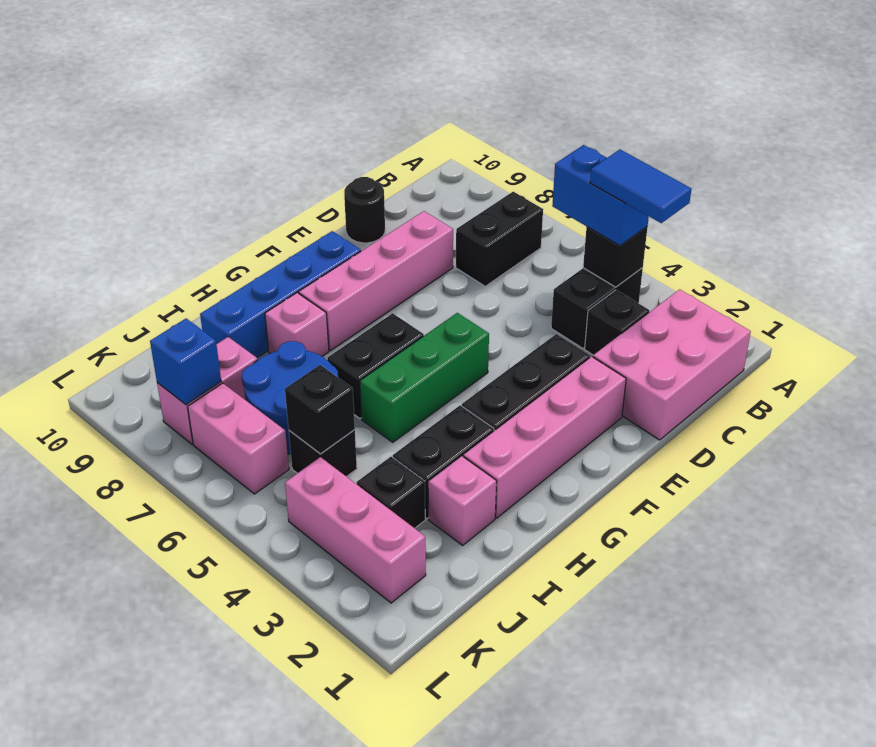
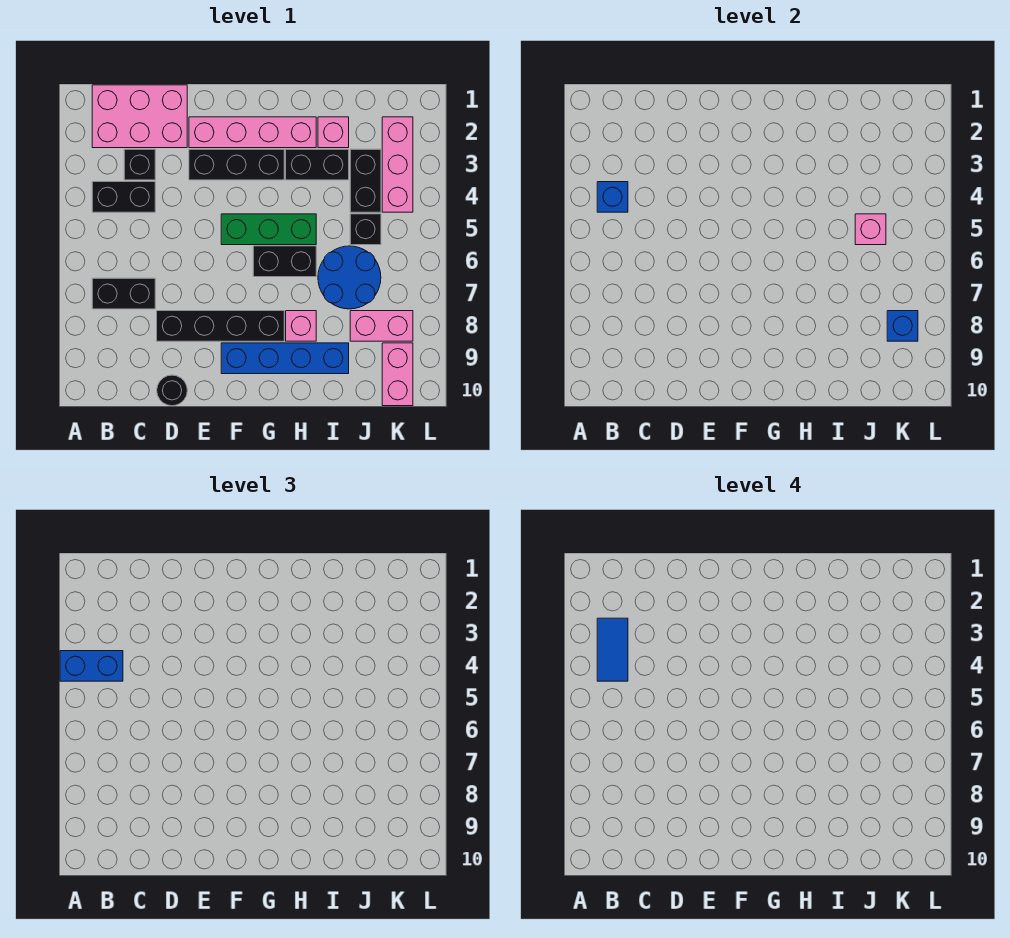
black 1x1 brick [583,227,647,287] -> blue 1x1 brick [597,182,628,212]
blue 1x2 brick [552,145,649,246] -> blue 1x2 brick turned to [60,651,123,681]
pink 1x4 brick [299,211,453,351] -> black 1x4 brick [157,311,284,341]
black 1x1 brick [357,457,425,528] -> black 1x2 brick [350,149,381,212]
black 1x1 brick [285,365,355,454] -> pink 1x1 brick [855,214,886,245]
pink 1x2 brick [188,383,289,494] -> pink 1x2 brick moved to [382,343,413,406]

